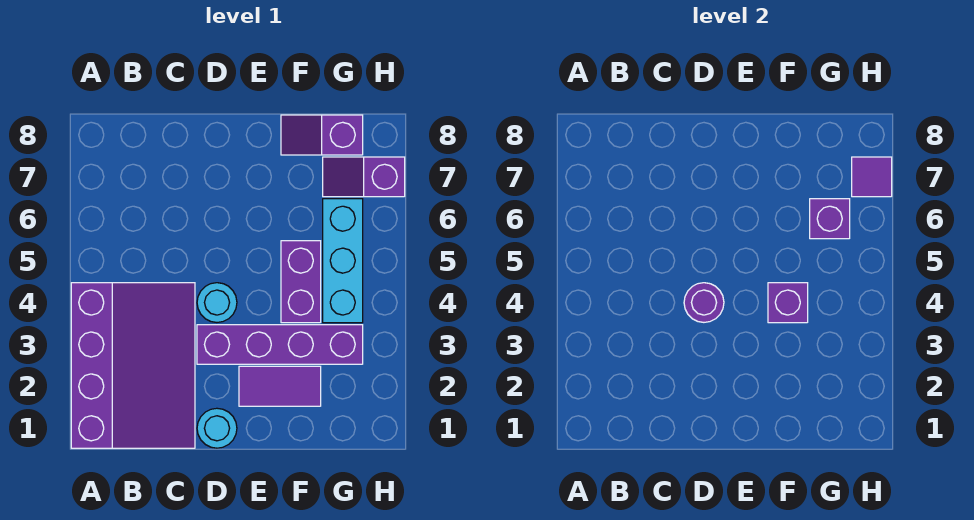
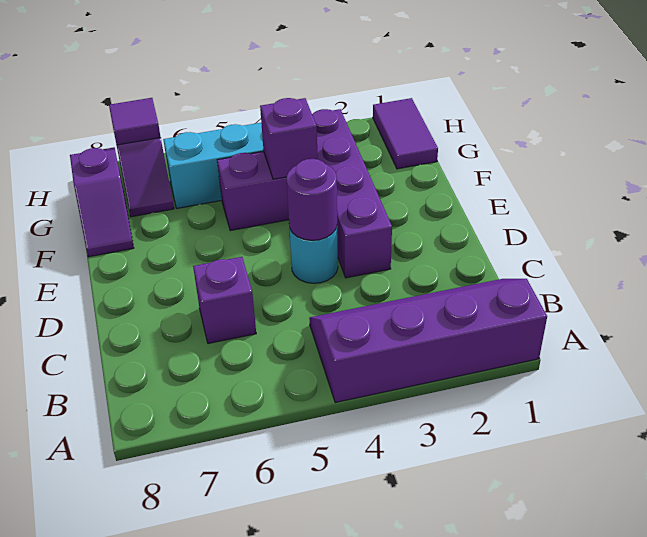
purple 3x4 slope [71,283,195,448] -> purple 2x4 slope [309,279,547,403]
cyan 1x1 round brick [197,408,237,448] -> none
purple 1x2 tile [239,366,321,406] -> purple 1x2 tile moved to [373,98,438,169]
purple 1x1 brick [810,199,850,239] -> purple 1x1 brick moved to [193,257,256,344]

